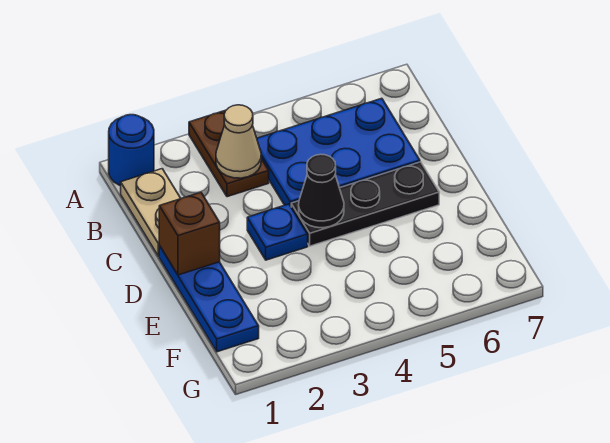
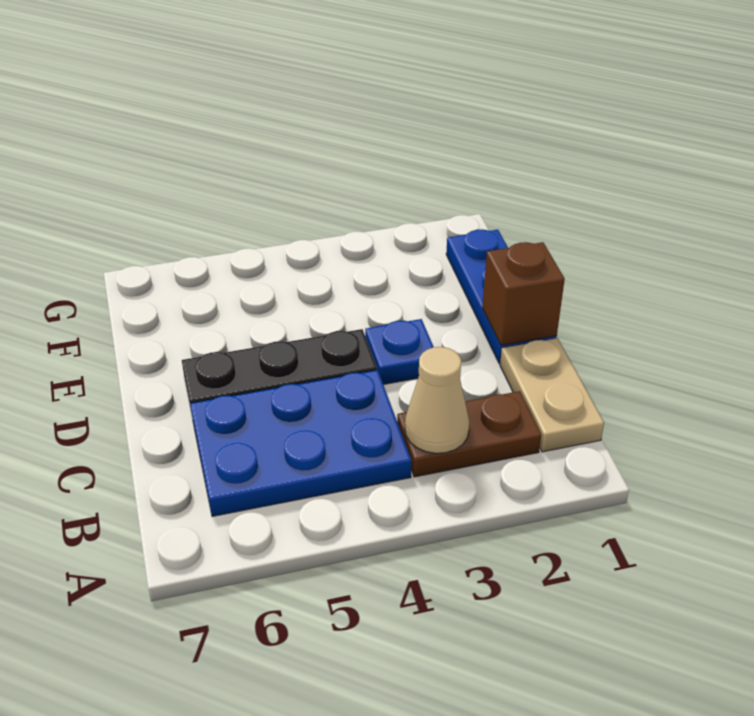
blue 1x1 round brick [109,115,154,186] -> none
brown 1x2 plate [189,110,269,197] -> brown 1x2 plate turned to [397,391,541,477]
black 1x1 cone [299,154,344,228] -> none

